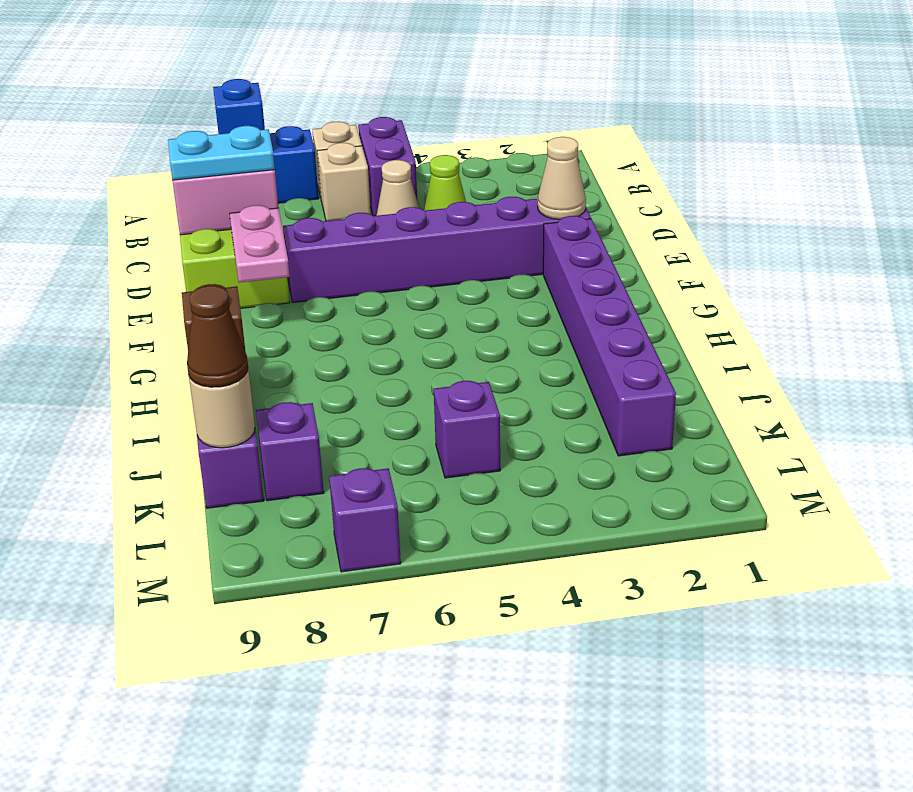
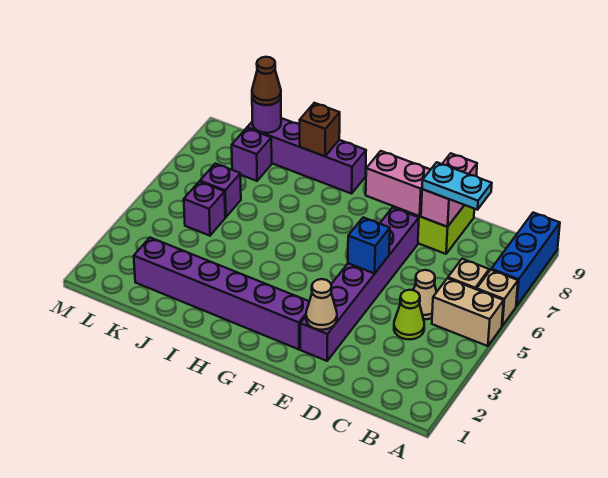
purple 1x2 brick [358,117,417,216] -> tan 1x2 brick [432,278,504,346]
blue 1x1 brick [213,79,265,134] -> blue 1x1 brick moved to [348,217,390,274]
cyan 1x2 plate [168,126,275,180] -> cyan 1x2 plate turned to [422,162,492,210]
pink 1x2 plate [230,205,290,283] -> pink 1x2 brick [366,151,431,216]
tan 1x1 round brick [189,370,255,448] -> purple 1x1 round brick [252,98,281,133]
purple 1x1 brick [329,468,401,572] -> purple 1x1 brick moved to [200,164,241,217]

